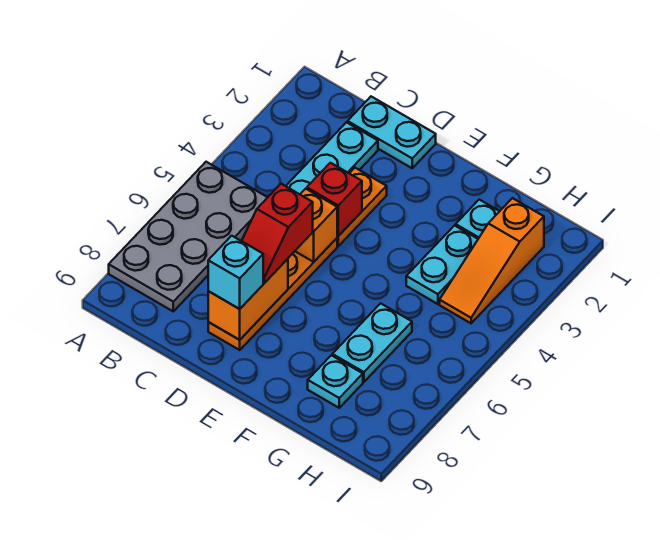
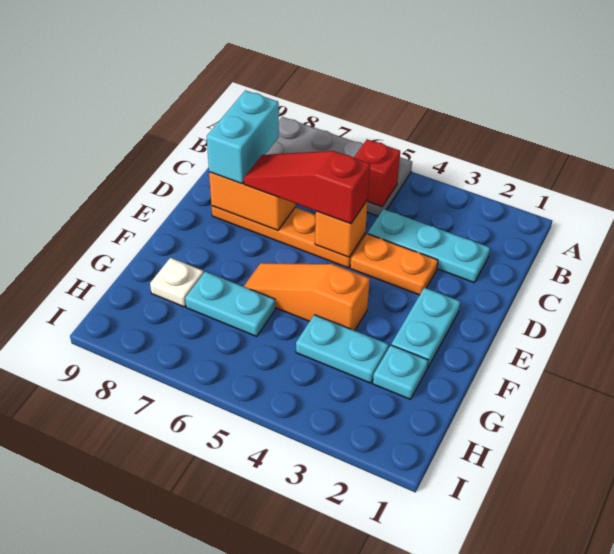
cyan 1x2 plate [348,97,436,168] -> cyan 1x2 plate moved to [391,288,460,368]
red 1x1 brick [307,163,362,236] -> red 1x1 brick moved to [354,139,400,207]
red 1x2 slope [242,184,313,283] -> red 1x3 slope [244,151,370,224]
cyan 1x1 brick [208,236,263,309] -> cyan 1x2 brick [207,90,279,184]
cyan 1x1 plate [308,355,363,408] -> white 1x1 plate [150,258,204,307]
orange 1x3 slope [440,198,544,323] -> orange 1x3 slope moved to [244,263,370,331]

